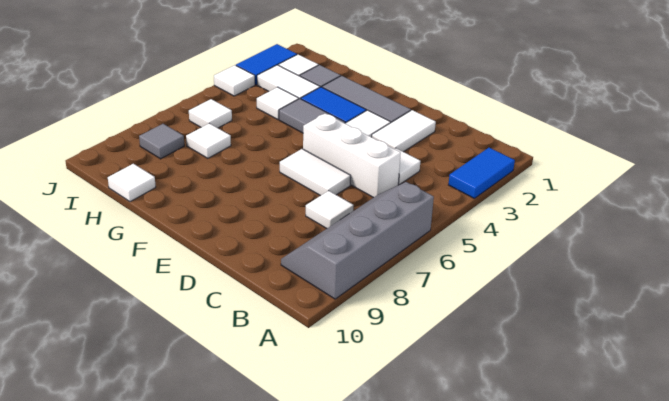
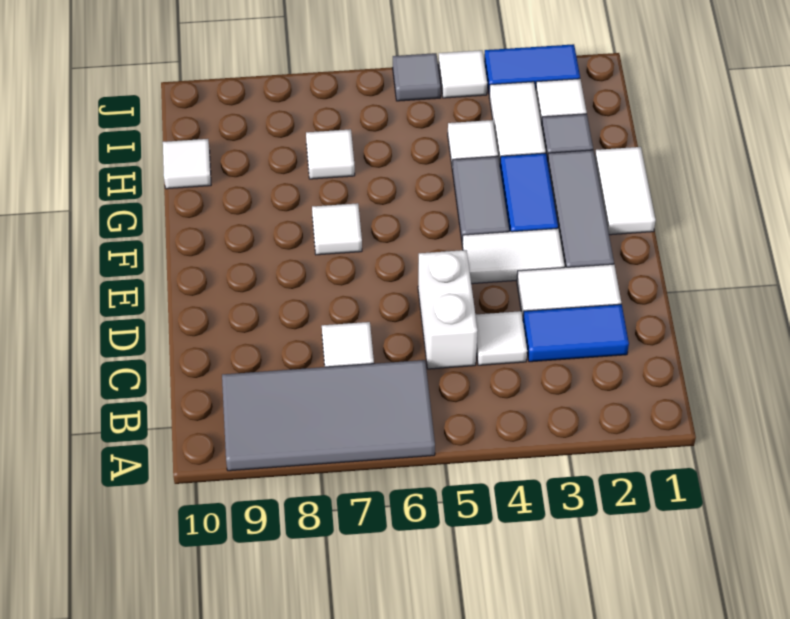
blue 1x2 tile [448,148,515,198] -> blue 1x2 tile moved to [523,304,629,362]
grey 2x4 slope [281,182,434,299] -> grey 2x4 tile [222,360,435,471]
white 1x3 brick [303,113,401,198] -> white 1x2 brick [418,250,477,369]
white 1x2 tile [280,149,351,196] -> white 1x2 tile moved to [595,147,656,235]
white 1x1 tile [189,99,232,128] -> white 1x1 tile moved to [312,203,362,255]
grey 1x1 tile [139,124,184,159] -> grey 1x1 tile moved to [393,53,441,101]

